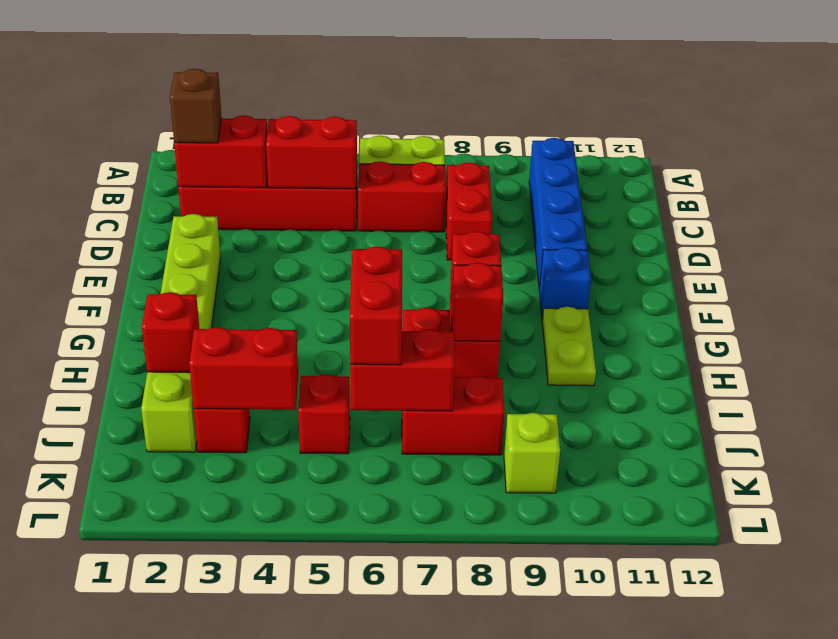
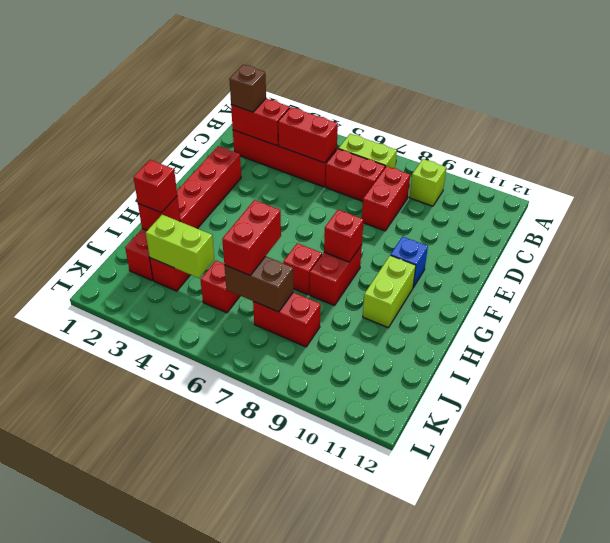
blue 1x4 brick [529,138,587,290] -> none
lime 1x6 brick [141,214,220,452] -> red 1x6 brick [125,146,241,280]
lime 1x2 plate [542,307,596,386] -> lime 1x2 brick [363,255,416,328]
red 1x1 brick [452,263,503,341] -> red 1x1 brick moved to [134,160,177,213]
red 1x2 brick [189,327,298,410] -> lime 1x2 brick [146,215,214,278]
red 1x2 brick [350,330,455,411] -> brown 1x2 brick [224,256,293,312]
lime 1x1 brick [504,413,560,493] -> lime 1x1 brick moved to [409,159,447,206]

